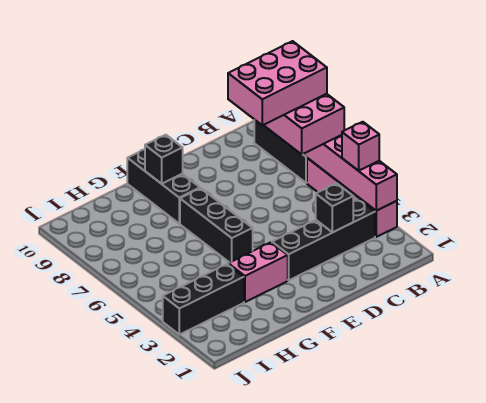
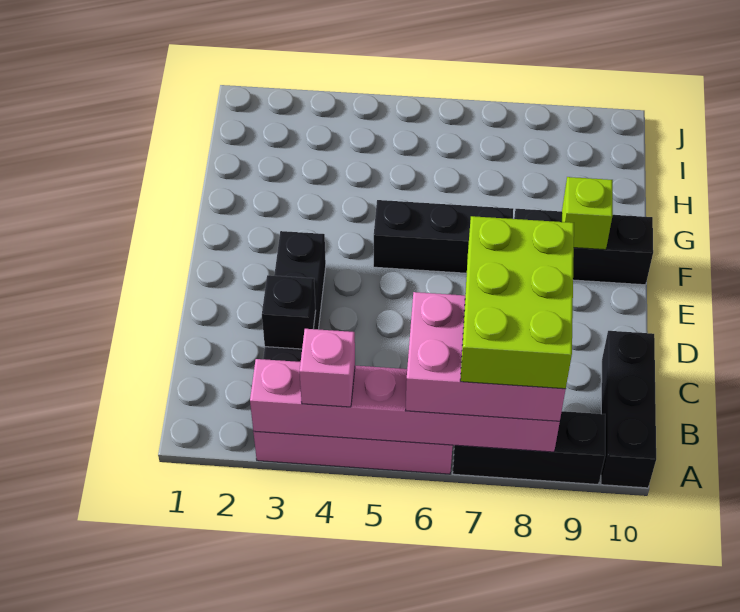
pink 2x3 brick [228,41,327,125] -> lime 2x3 brick [460,216,574,389]
pink 1x2 brick [228,242,288,302] -> none
black 1x1 brick [145,135,183,184] -> lime 1x1 brick [562,177,613,250]
black 1x3 brick [163,264,244,335] -> black 1x3 brick moved to [601,331,656,488]

